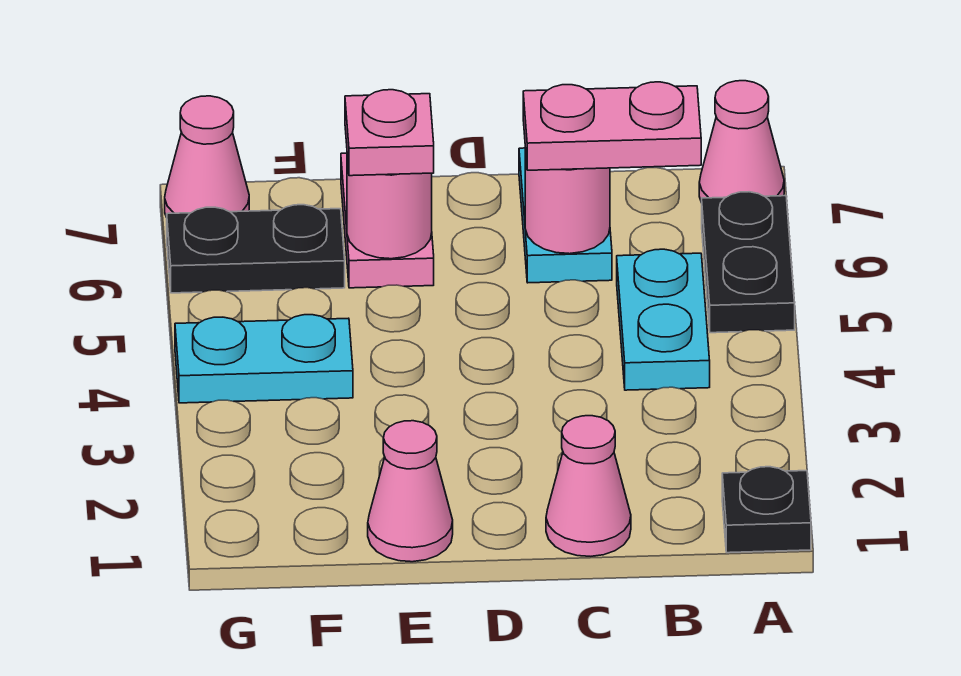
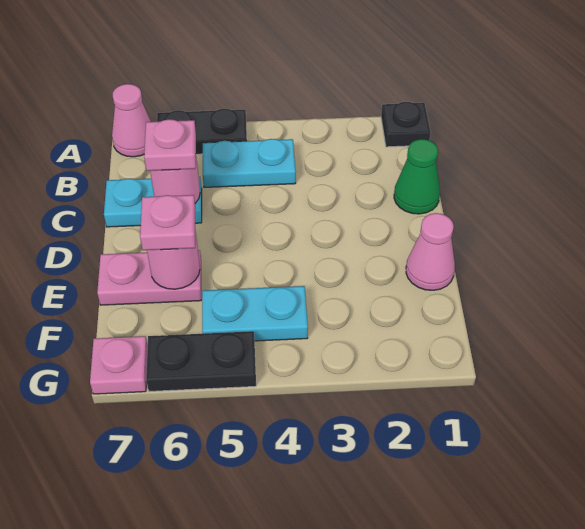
pink 1x2 plate [523,82,701,170] -> pink 1x1 plate [144,119,196,171]
pink 1x1 cone [546,416,631,556] -> green 1x1 cone [394,139,440,214]
cyan 1x2 plate [175,315,353,403] -> cyan 1x2 plate turned to [202,286,308,341]
black 1x2 plate [167,205,345,293] -> black 1x2 plate turned to [146,331,256,391]
pink 1x1 cone [165,96,249,217] -> pink 1x1 plate [90,336,148,394]

